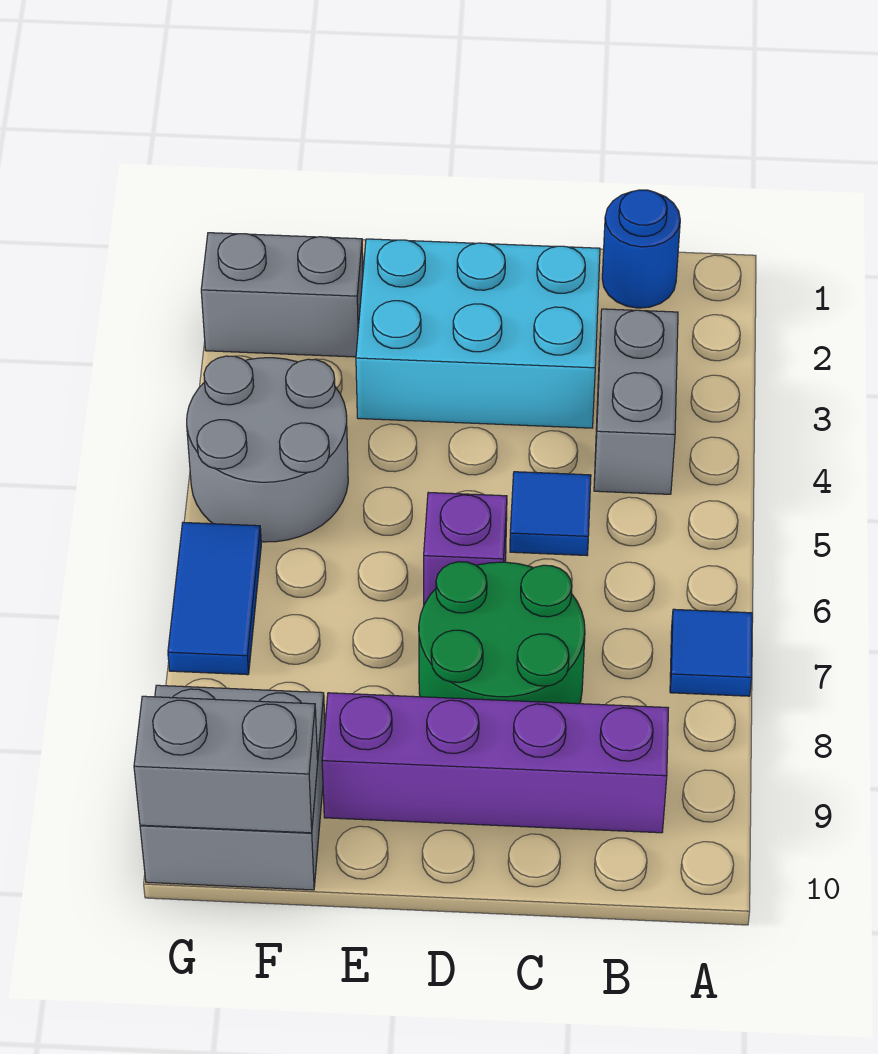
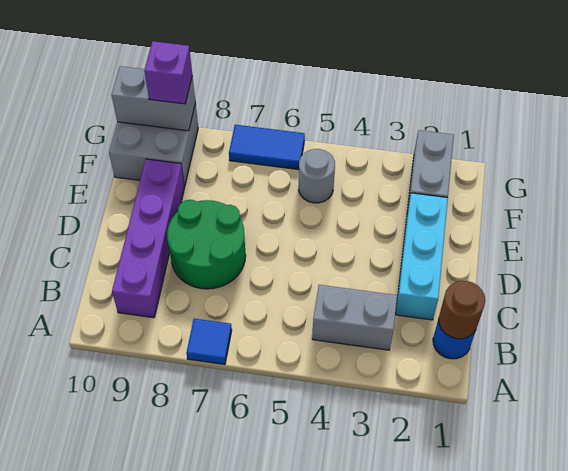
none -> brown 1x1 round brick [439,281,485,339]
cyan 2x3 brick [356,239,600,428] -> cyan 1x3 brick [396,193,448,320]
blue 1x1 tile [510,472,591,556] -> none
purple 1x1 brick [424,492,507,604] -> purple 1x1 brick moved to [144,41,192,104]
grey 2x2 round brick [187,356,348,542] -> grey 1x1 round brick [299,149,335,203]
grey 1x2 brick [134,696,318,833] -> grey 1x2 brick turned to [112,66,195,131]

